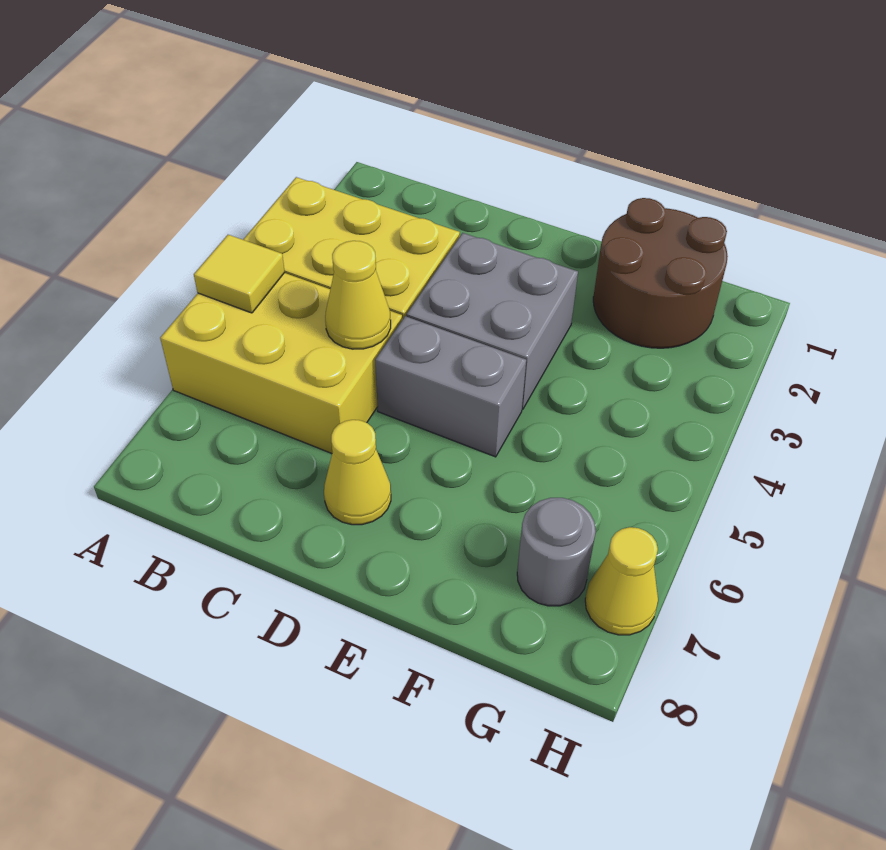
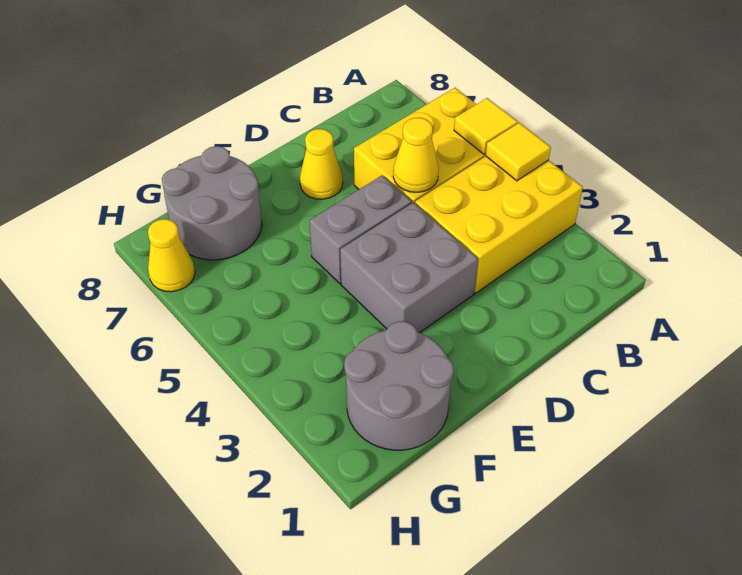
none -> yellow 1x1 tile [486,123,551,181]
brown 2x2 round brick [593,198,728,348] -> grey 2x2 round brick [344,321,454,450]
grey 1x1 round brick [517,498,596,606] -> grey 2x2 round brick [162,146,262,260]

